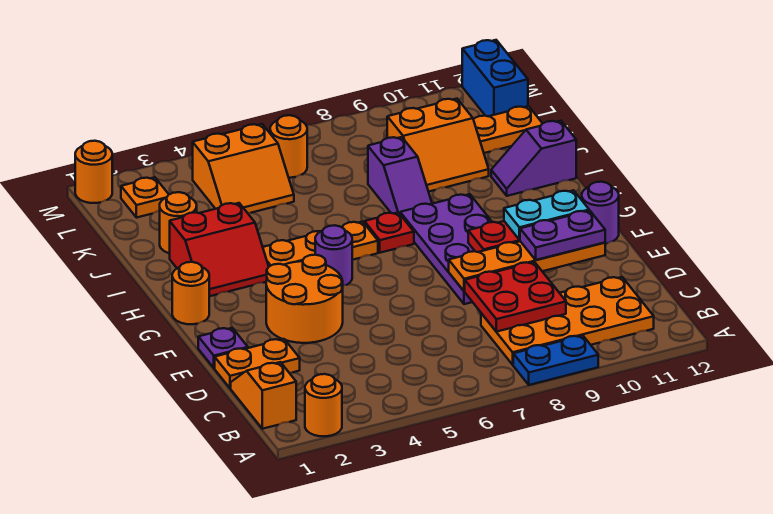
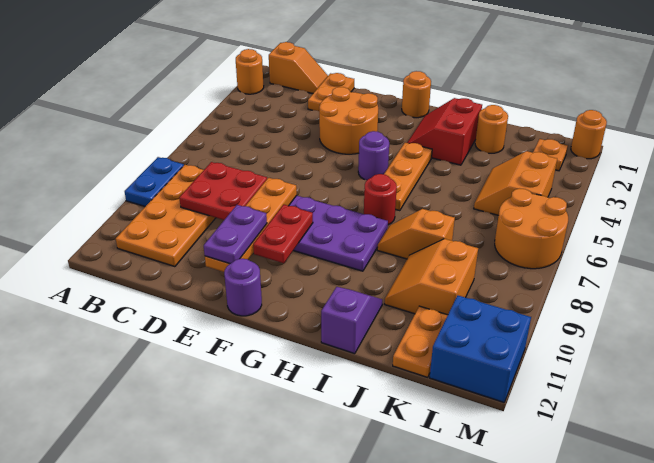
purple 1x1 plate [198,328,248,368] -> none
cyan 1x2 plate [504,190,589,240] -> none
red 1x1 plate [364,212,414,253] -> red 1x1 round brick [364,174,397,225]
purple 1x2 slope [368,137,432,214] -> orange 1x2 slope [377,209,455,259]
orange 1x1 round brick [270,115,307,178] -> orange 2x2 round brick [495,188,568,269]
blue 1x2 brick [462,40,528,116] -> blue 2x2 brick [430,296,531,402]

